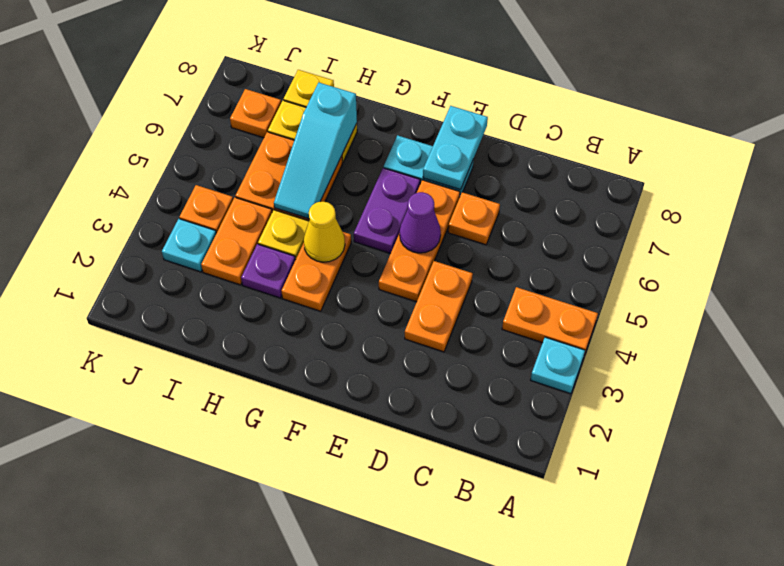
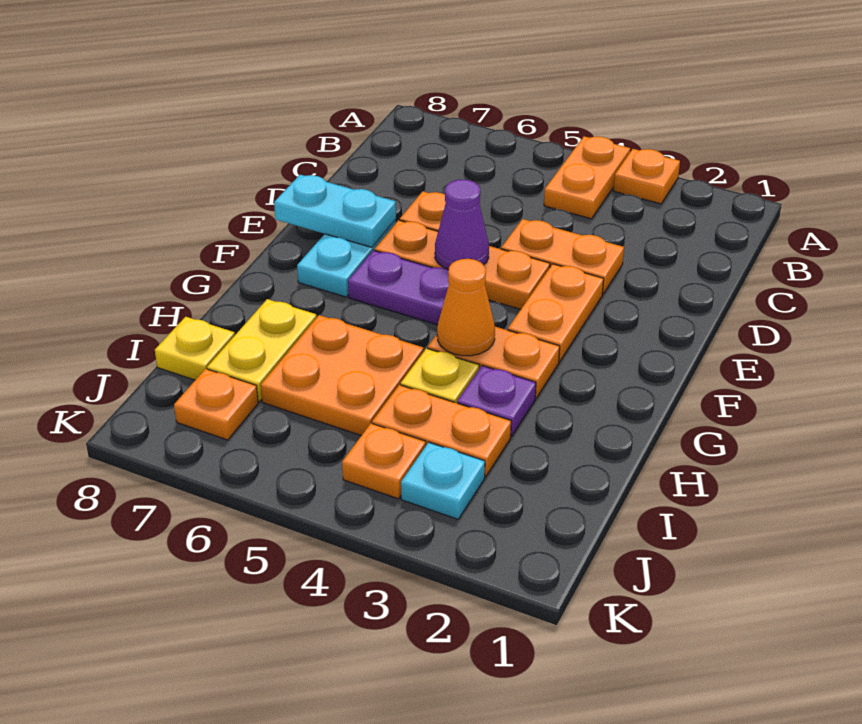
cyan 1x1 plate [531,337,585,394] -> orange 1x1 plate [613,149,680,204]
none -> orange 1x2 plate [508,264,604,362]
yellow 1x1 cone [304,201,345,262] -> orange 1x1 cone [437,259,495,356]
cyan 1x3 slope [274,83,357,219] -> none

